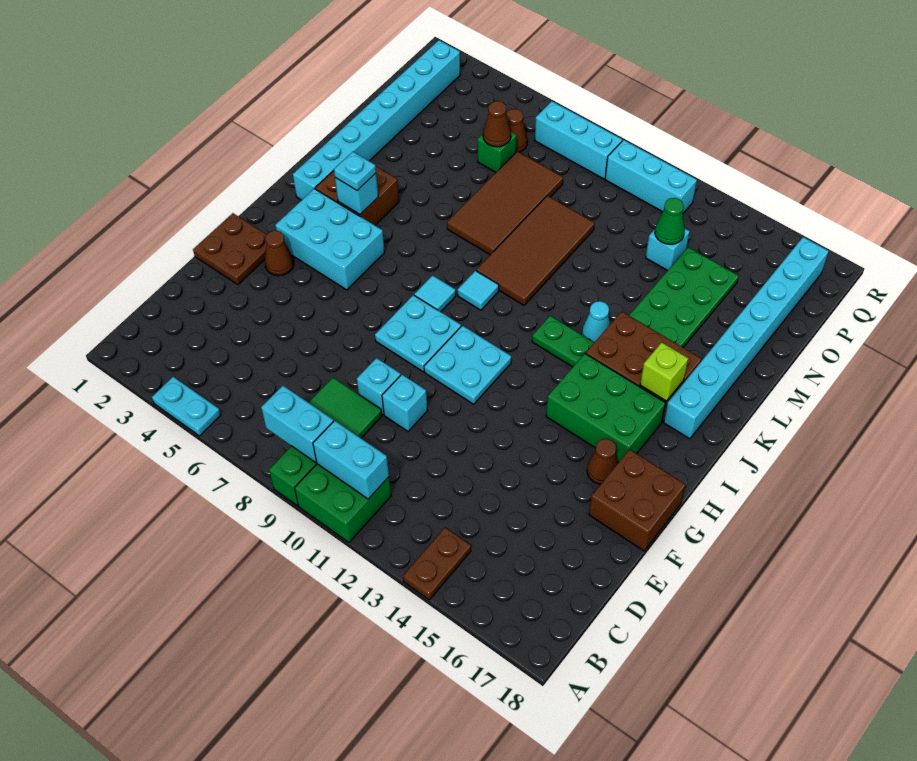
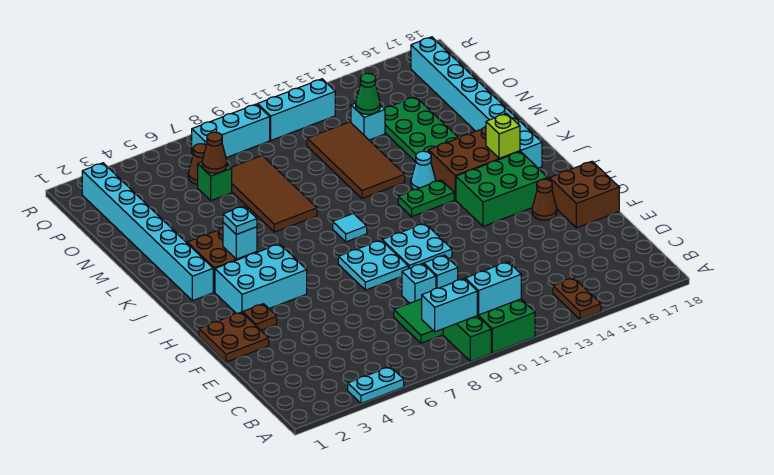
brown 1x1 cone [265,230,294,276] -> brown 1x1 plate [243,304,277,330]
cyan 1x1 tile [414,275,456,312] -> none
brown 2x4 tile [476,196,595,305] -> brown 2x4 tile moved to [307,122,405,198]

